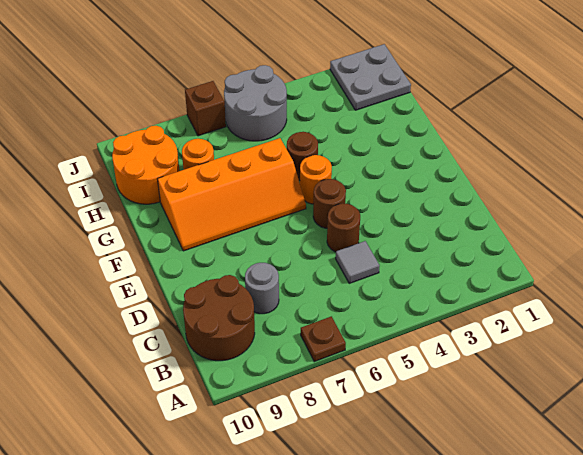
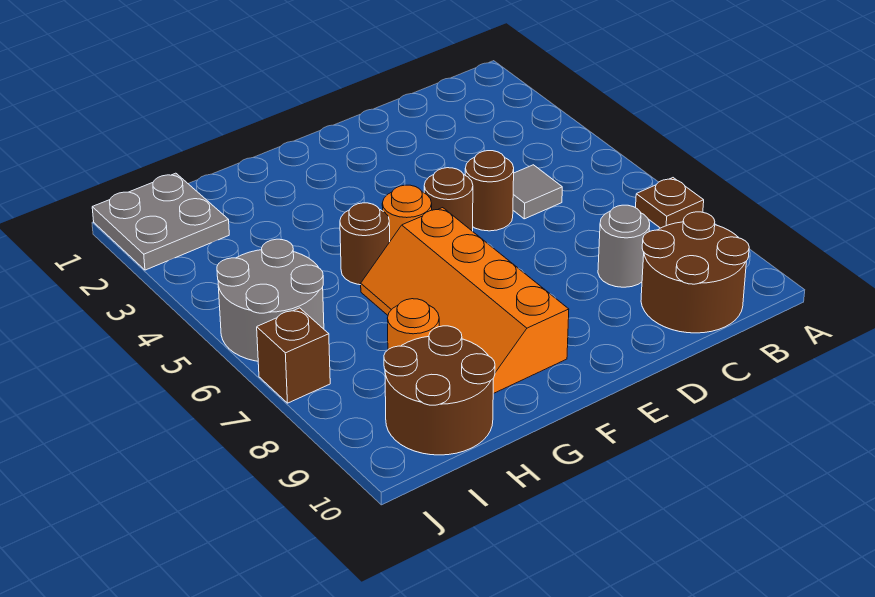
orange 2x4 slope [158,138,306,251] -> orange 2x4 slope turned to [361,208,569,394]
orange 2x2 round brick [112,126,179,204] -> brown 2x2 round brick [384,326,495,455]

